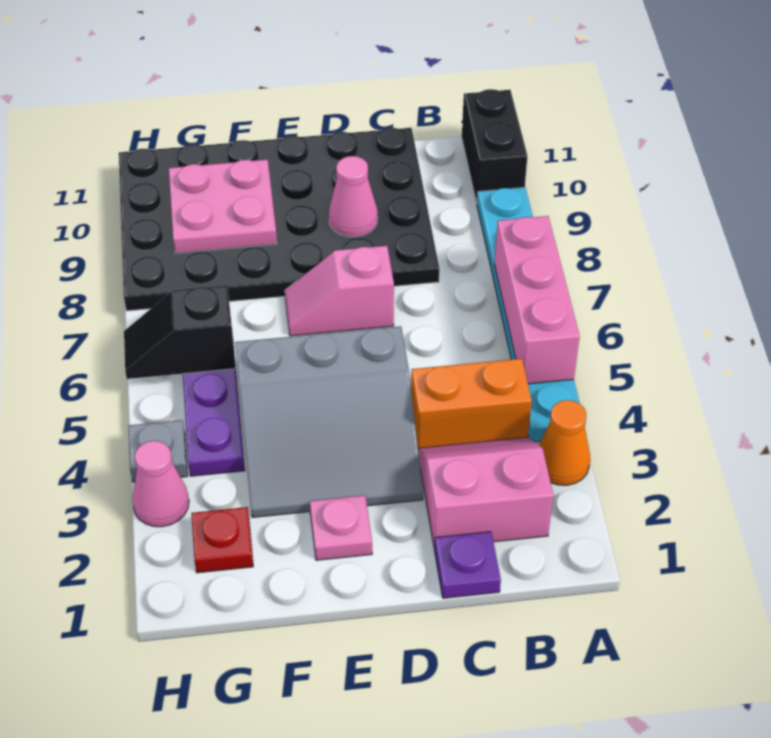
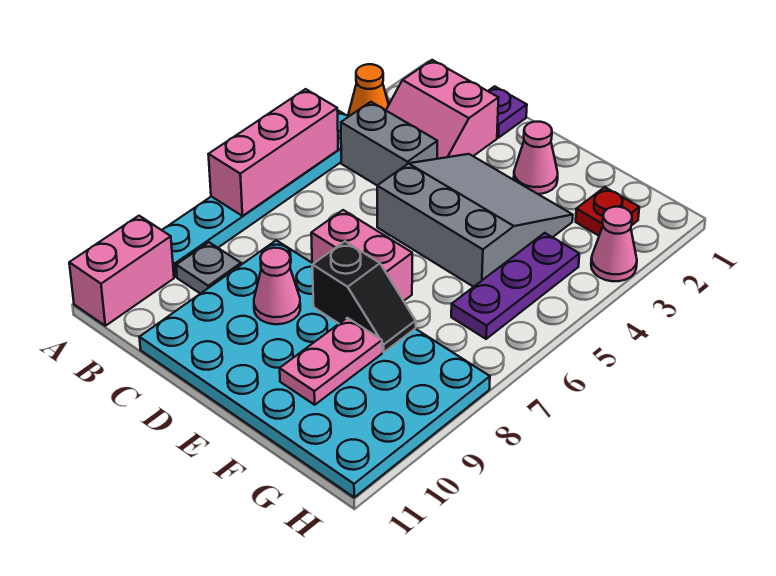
black 1x2 brick [462,89,527,203] -> pink 1x2 brick [69,216,174,326]
orange 1x2 brick [411,359,532,449] -> grey 1x2 brick [341,102,437,185]
black 4x6 plate [119,128,439,311] -> cyan 4x6 plate [139,240,490,497]
pink 1x2 slope [285,246,394,336] -> pink 1x2 brick [311,210,412,301]
pink 1x1 plate [310,495,372,560] -> pink 1x1 cone [514,122,558,194]
pink 2x2 plate [169,159,277,253] -> pink 1x2 plate [280,318,382,405]
black 1x2 slope [124,285,236,379] -> black 1x2 slope moved to [312,241,416,352]
grey 1x1 plate [129,420,187,482] -> grey 1x1 plate moved to [176,242,241,294]

